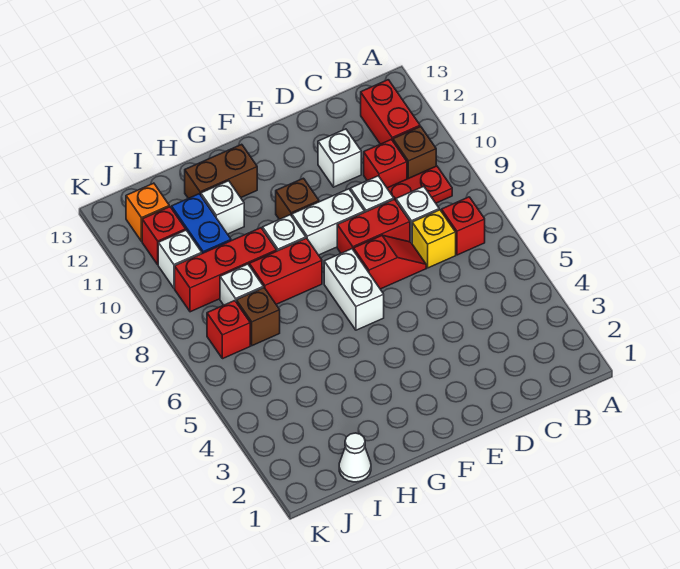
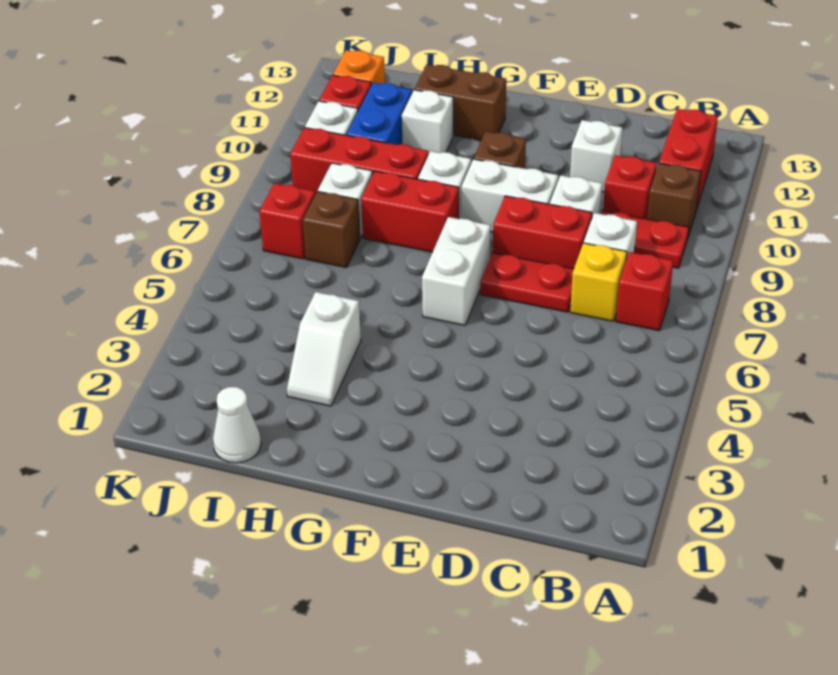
red 1x2 slope [354,235,426,289] -> red 1x2 plate [480,253,574,312]
none -> white 1x2 slope [287,292,361,406]

